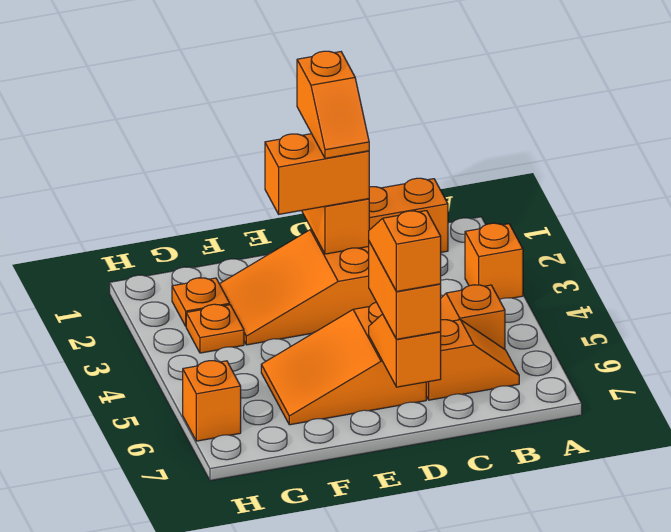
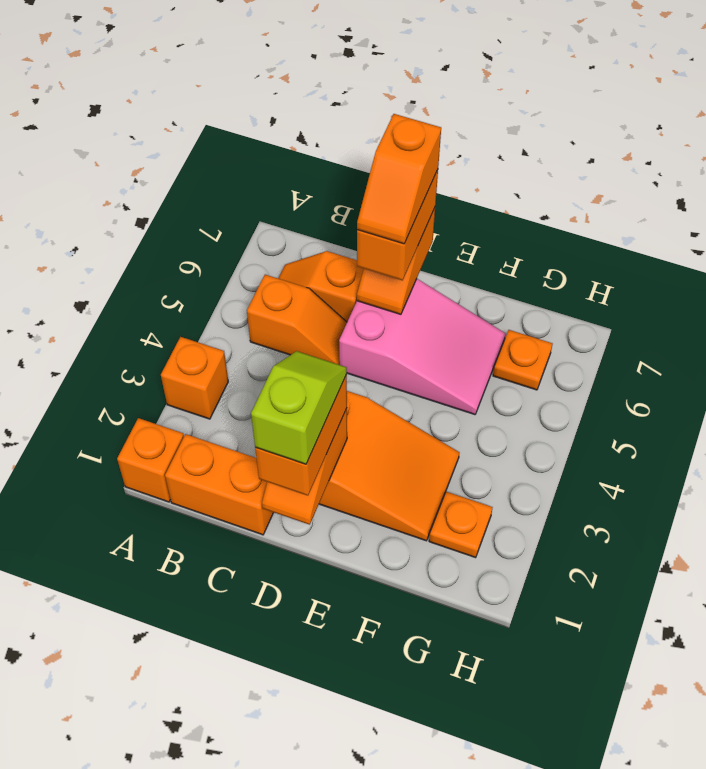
orange 1x2 slope [297,51,369,158] -> lime 1x2 slope [251,351,347,464]
orange 1x2 brick [265,134,369,214] -> orange 1x2 brick turned to [255,375,347,496]
orange 2x3 slope [261,302,426,425] -> pink 2x3 slope [339,279,506,415]
orange 1x1 plate [186,304,244,353] -> orange 1x1 plate moved to [493,330,553,390]
orange 1x1 brick [183,361,241,441] -> orange 1x1 brick moved to [117,418,184,502]

